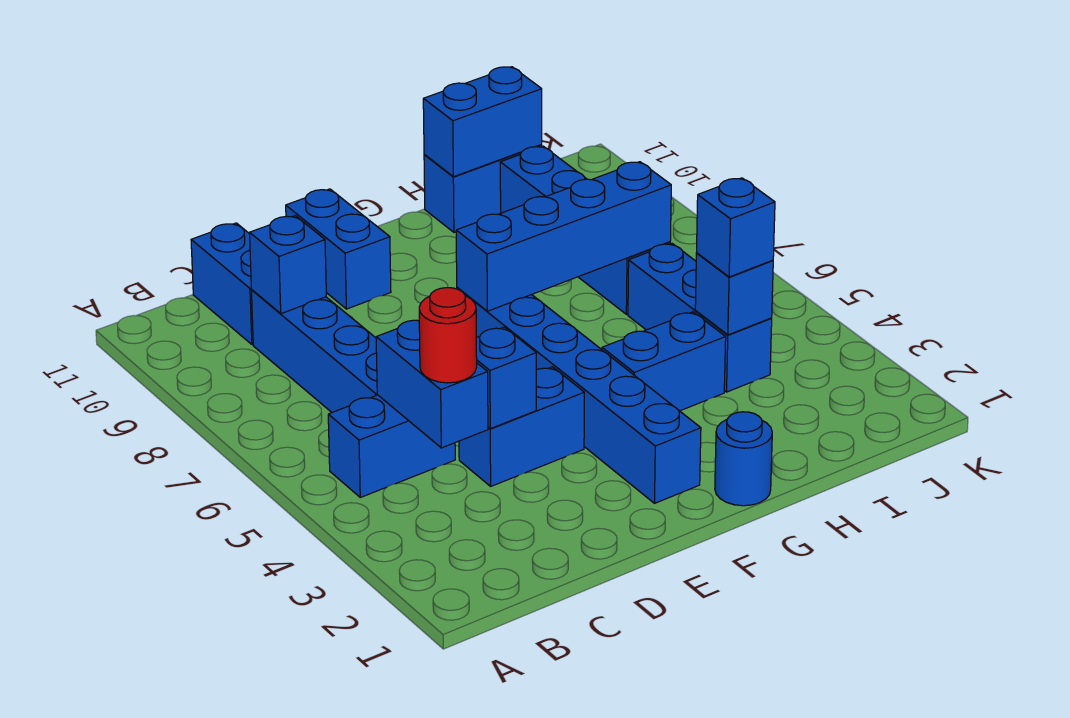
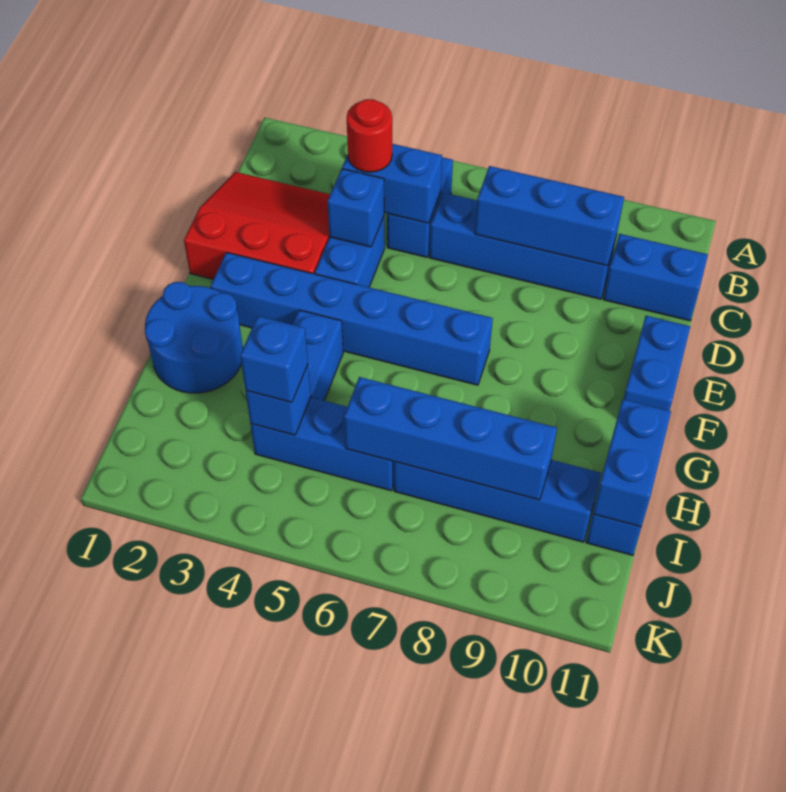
none -> red 3x3 slope [184,172,330,279]
blue 1x1 brick [250,216,326,314] -> blue 1x3 brick [475,166,624,266]
blue 1x2 brick [286,189,391,309] -> blue 1x2 brick turned to [624,316,690,411]
blue 1x4 brick [456,162,671,311] -> blue 1x4 brick turned to [344,377,557,500]
blue 1x1 round brick [715,412,772,506] -> blue 2x2 round brick [145,282,243,393]

